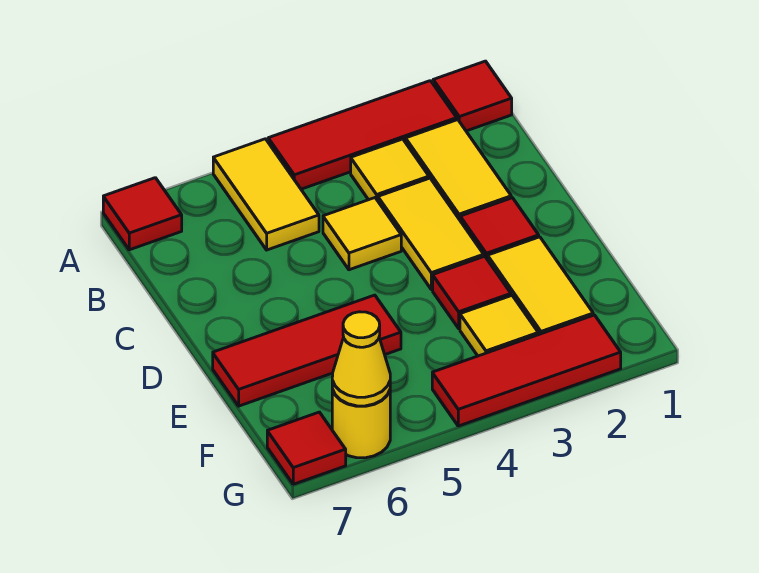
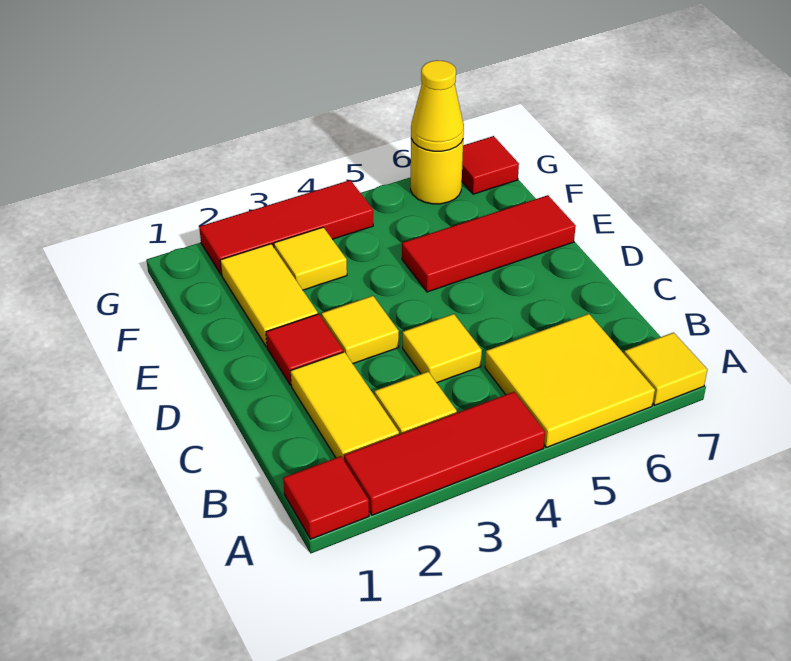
yellow 1x2 tile [213,139,319,250] -> yellow 2x2 tile [485,314,655,447]
red 1x1 tile [103,178,182,250] -> yellow 1x1 tile [624,333,707,405]
yellow 1x2 tile [378,178,484,289] -> yellow 1x1 tile [322,296,399,363]
red 1x1 tile [433,256,511,328] -> none

